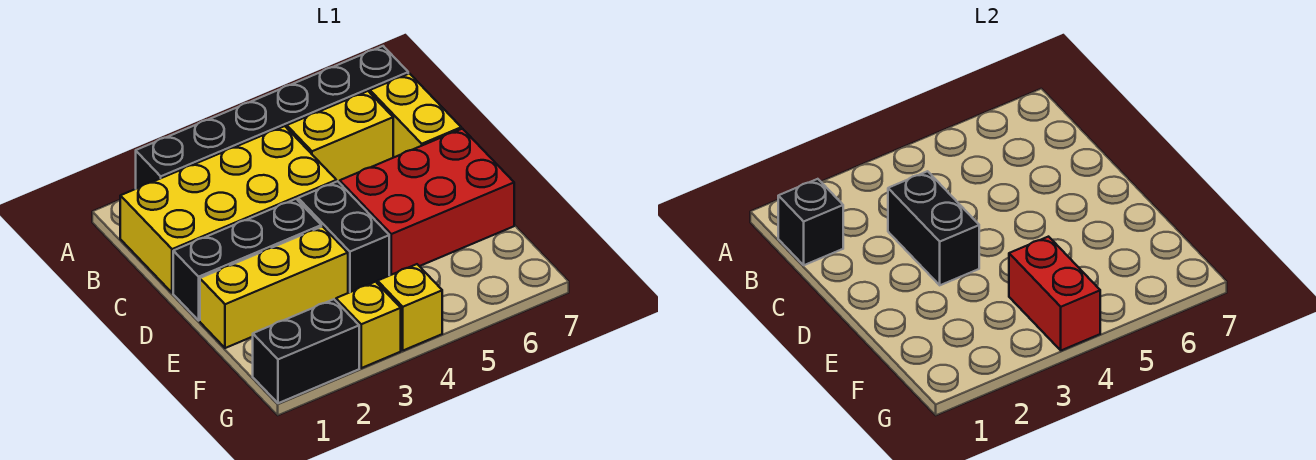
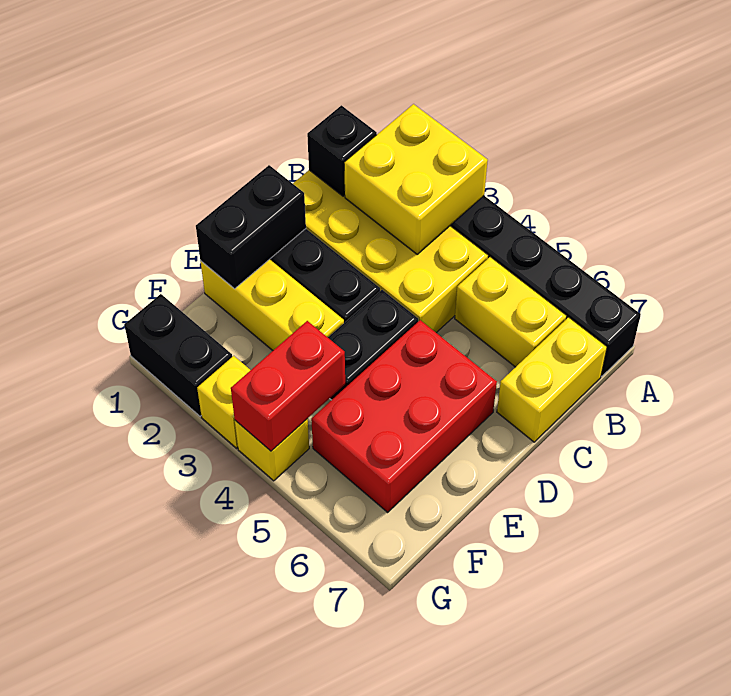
none -> yellow 2x2 brick [344,104,488,254]
black 1x2 brick [888,171,979,285] -> black 1x2 brick moved to [196,165,306,289]
red 2x3 brick [340,129,514,276] -> red 2x3 brick turned to [311,320,497,512]

